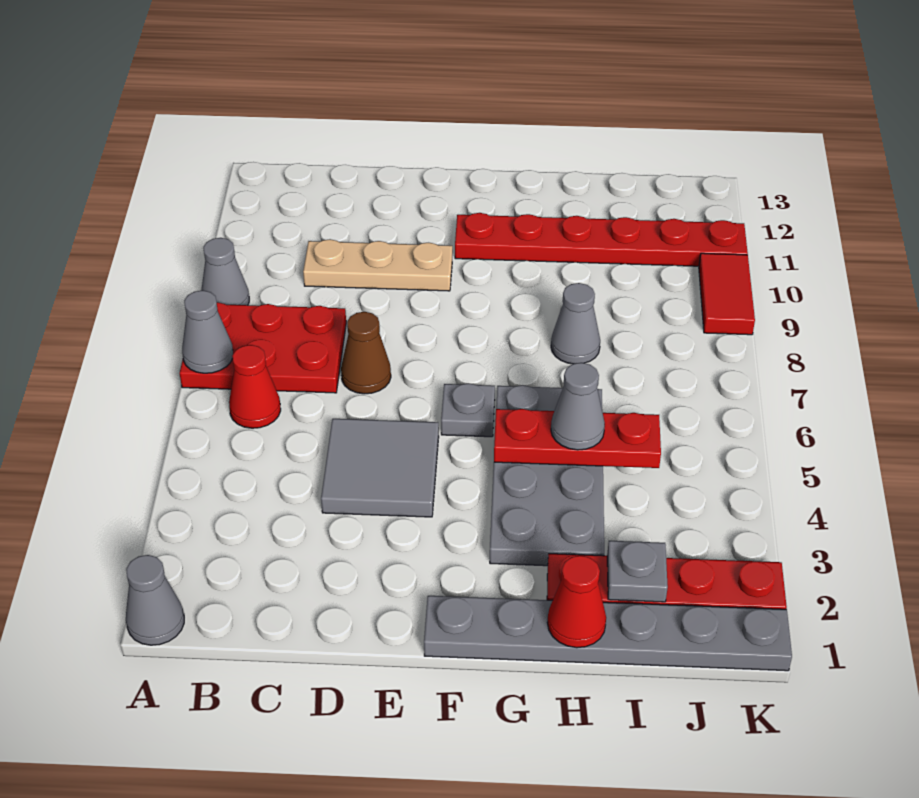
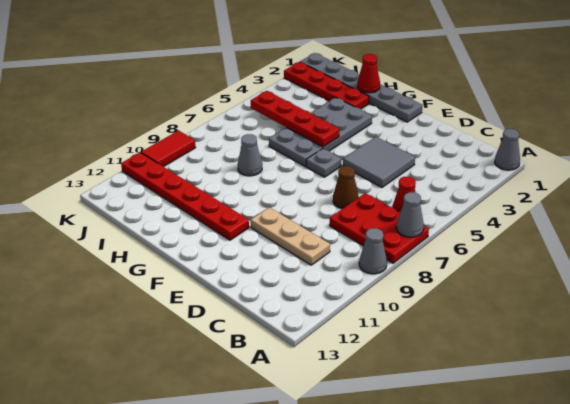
red 1x3 plate [494,409,661,468] -> red 1x4 plate [251,91,339,147]
grey 1x1 cone [551,363,605,450] -> none
grey 1x1 plate [607,541,668,602] -> none

